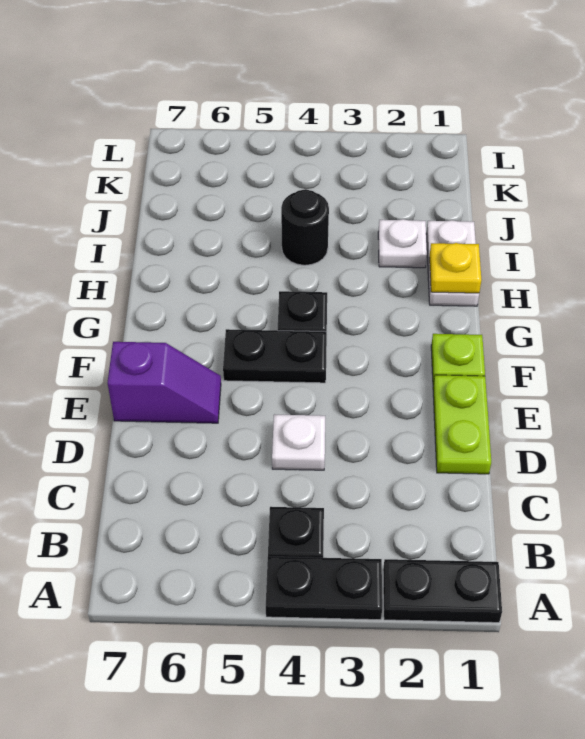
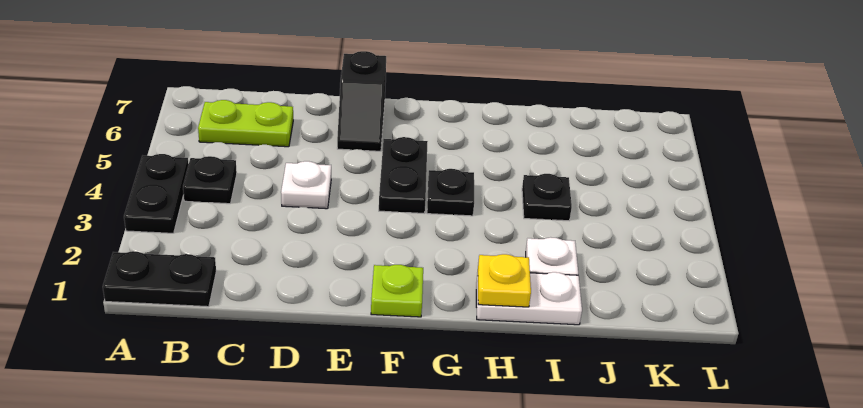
black 1x2 plate [383,559,502,623] -> black 1x2 plate turned to [103,251,216,307]
lime 1x2 plate [433,375,491,474] -> lime 1x2 plate moved to [198,100,293,147]
purple 1x2 slope [108,342,221,423] -> black 1x2 slope [337,51,386,151]
black 1x1 round brick [281,189,329,265] -> black 1x1 plate [522,174,572,221]

